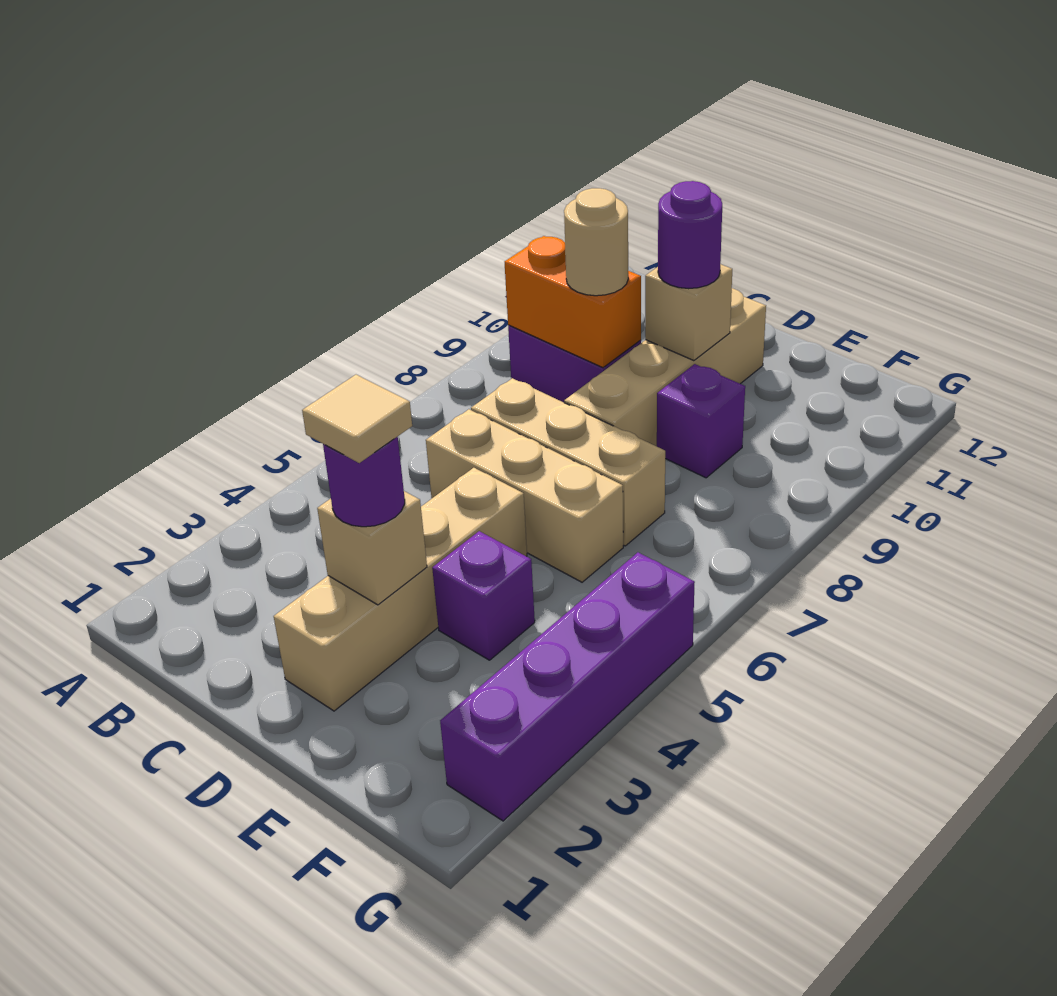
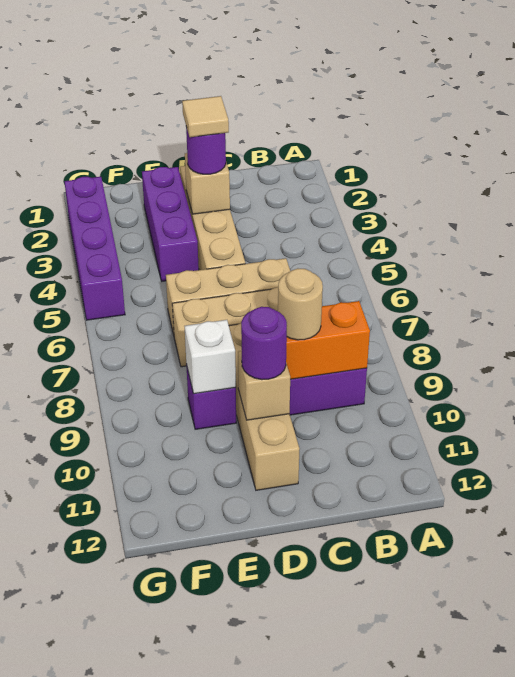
purple 1x1 brick [432,531,535,660] -> purple 1x3 brick [142,167,199,281]
none -> white 1x1 brick [185,320,236,394]

